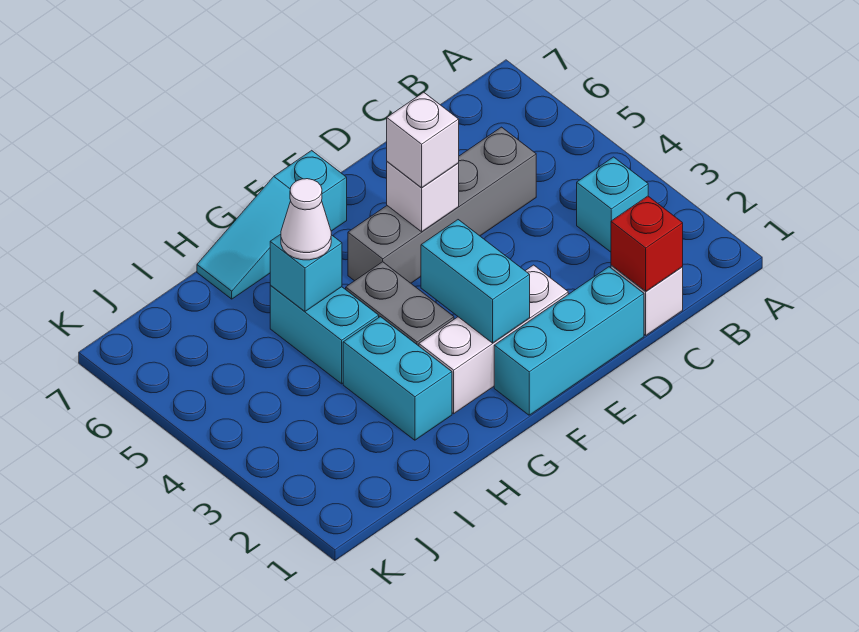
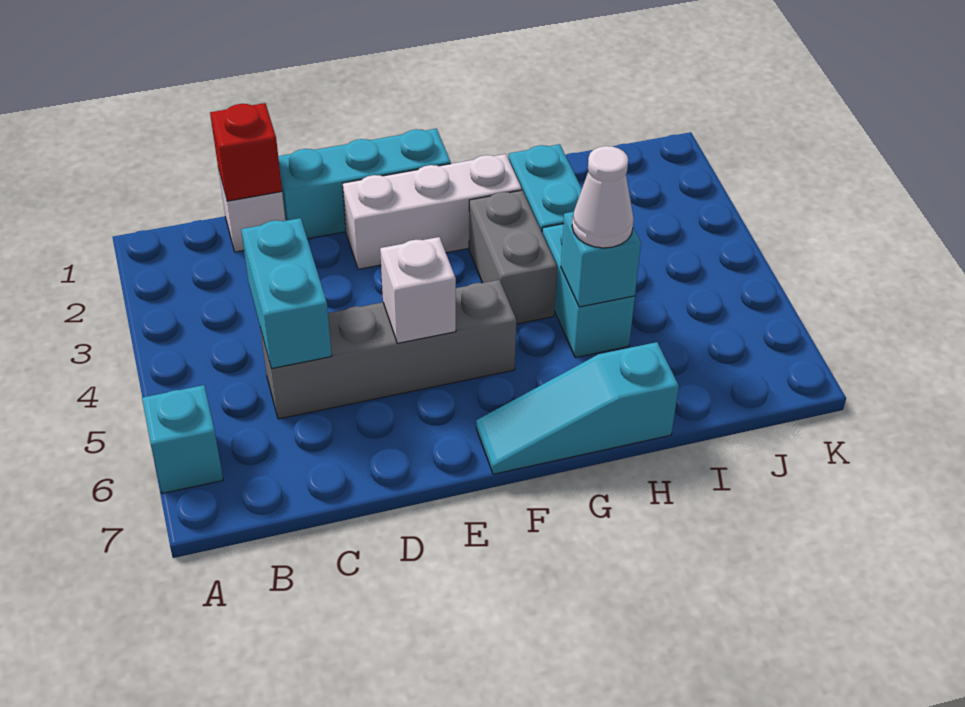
cyan 1x1 brick [577,157,648,252] -> cyan 1x1 brick moved to [142,385,223,493]
white 1x1 brick [387,92,459,188] -> none
cyan 1x2 brick [421,220,530,343] -> cyan 1x2 brick moved to [241,218,332,369]
cyan 1x3 slope [197,150,347,299] -> cyan 1x3 slope turned to [476,342,679,474]

